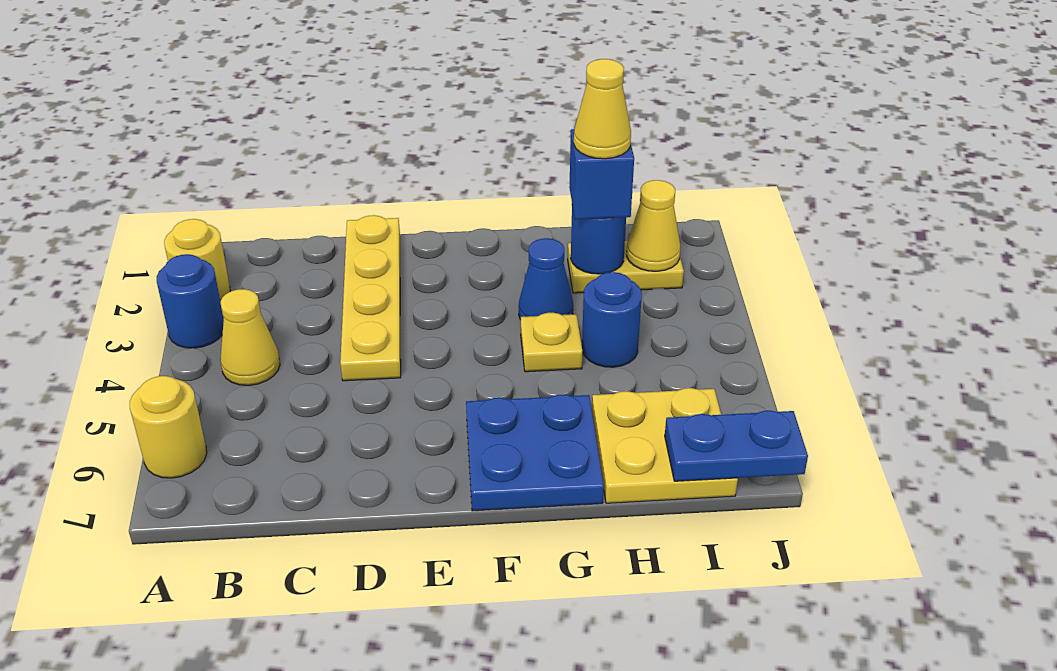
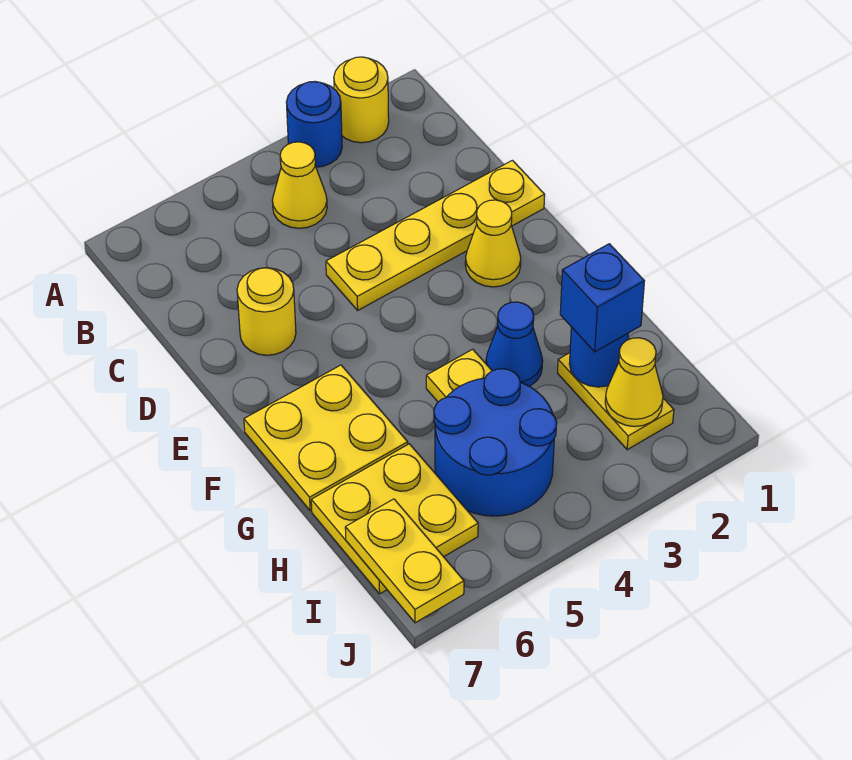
yellow 1x1 round brick [130,376,207,478] -> yellow 1x1 round brick moved to [237,268,296,355]
blue 2x2 plate [466,394,604,511] -> yellow 2x2 plate [244,365,408,511]
yellow 1x1 cone [574,59,631,159] -> yellow 1x1 cone moved to [465,200,521,287]
blue 1x1 round brick [582,272,642,367] -> blue 2x2 round brick [434,369,557,516]
blue 1x2 plate [665,411,808,481] -> yellow 1x2 plate [345,499,464,623]

